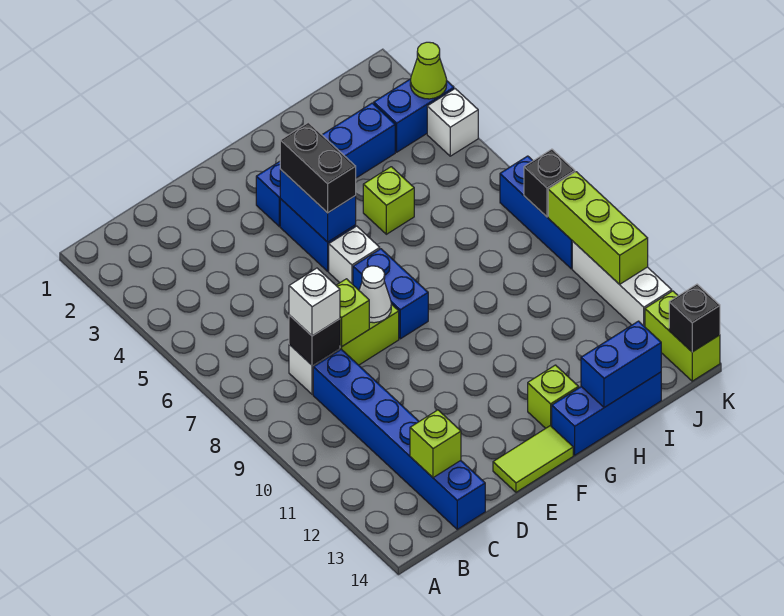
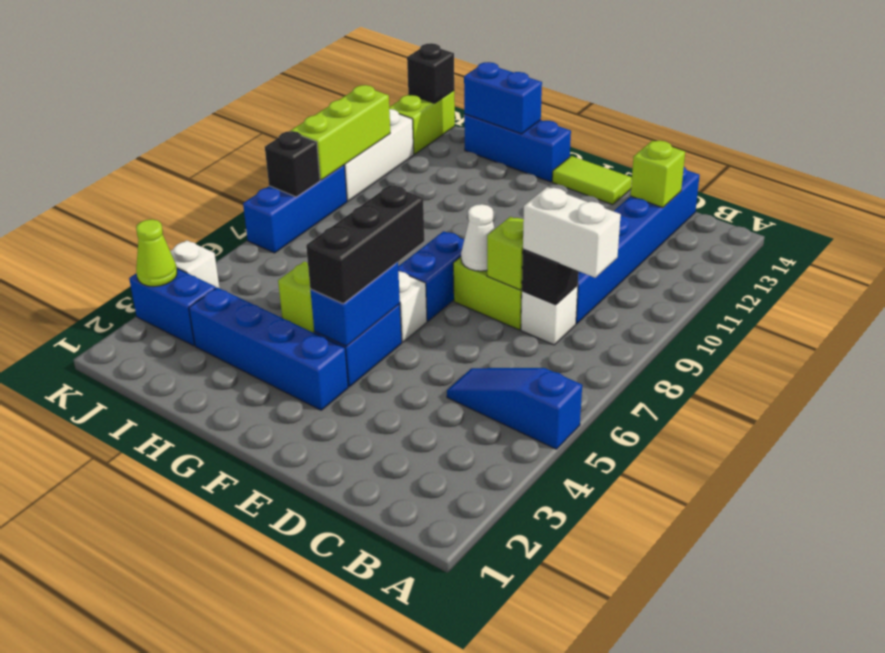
none -> blue 1x3 slope [447,368,582,449]
white 1x1 brick [289,268,340,336] -> white 1x2 brick [523,187,621,278]
black 1x2 brick [280,122,356,213] -> black 1x3 brick [306,185,424,304]
lime 1x1 brick [528,365,579,428] -> none

